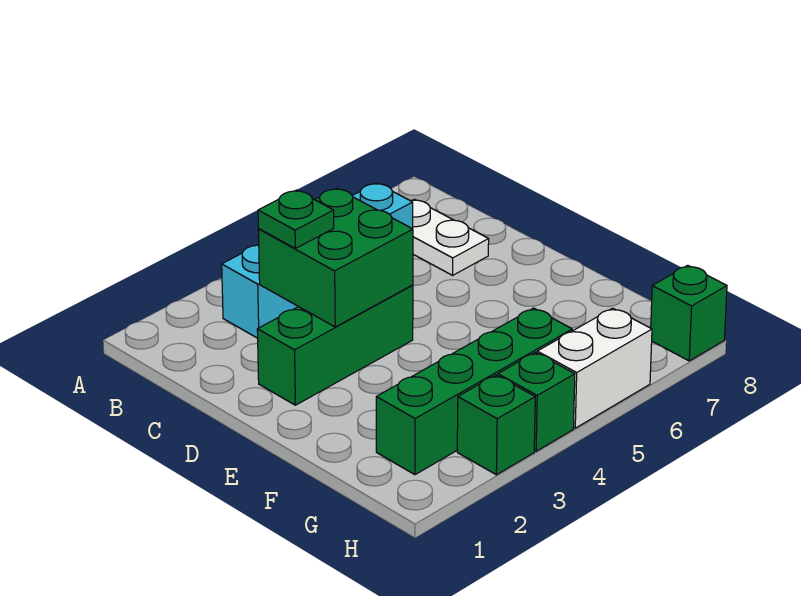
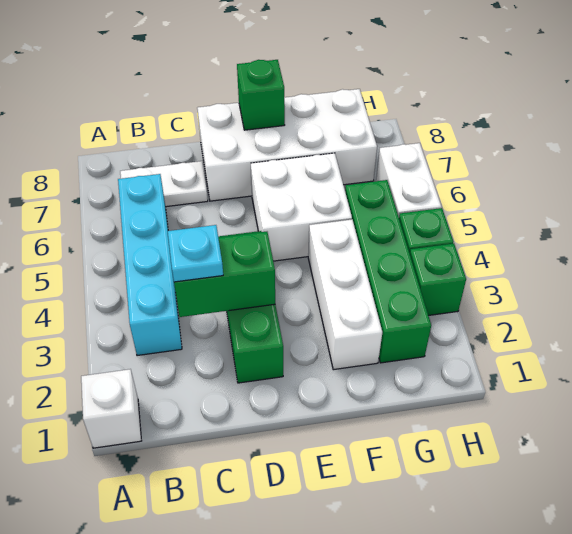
none -> white 1x1 brick [81,369,141,448]
green 2x2 brick [258,188,413,327] -> green 1x2 brick [174,232,275,317]
green 1x1 plate [258,190,334,248] -> cyan 1x1 plate [168,225,223,282]
none -> white 2x4 brick [197,89,377,201]
none -> white 2x2 brick [251,153,352,261]
none -> white 1x3 brick [308,220,382,370]
green 1x1 brick [651,265,727,361] -> green 1x1 brick moved to [237,60,285,130]

